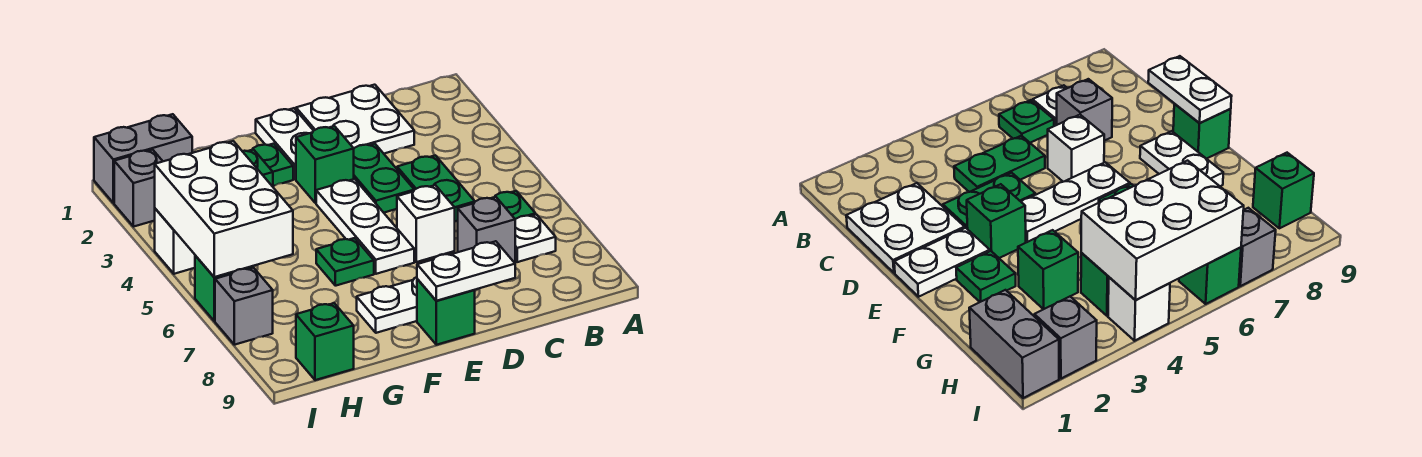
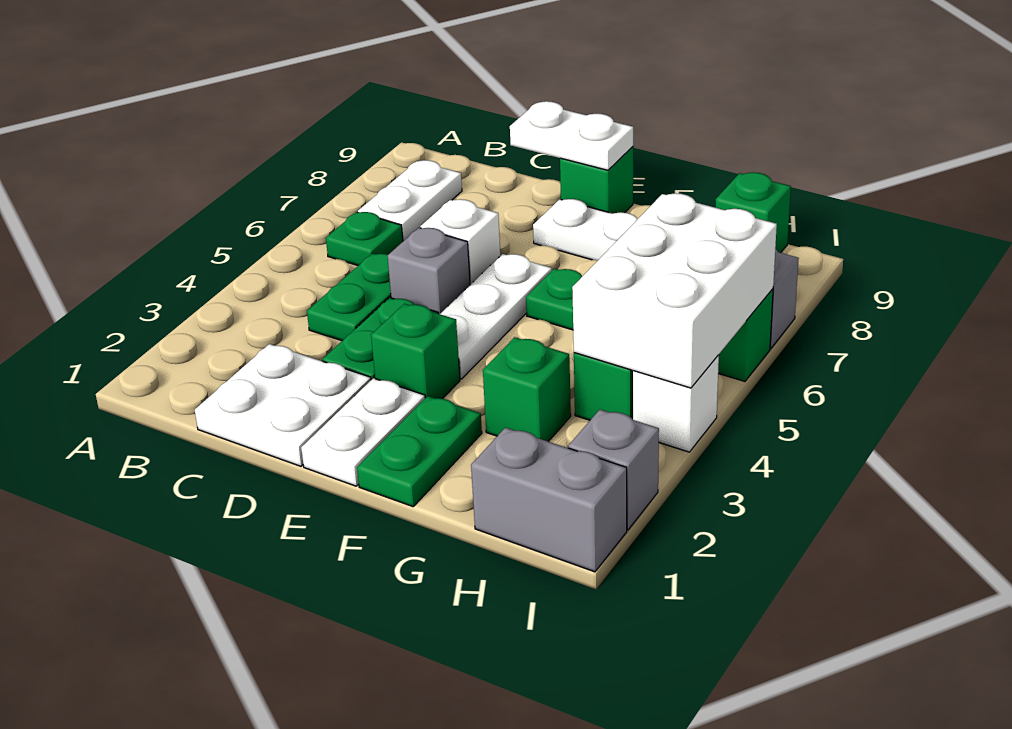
white 1x1 plate [515,214,556,262] -> white 1x2 plate [358,160,462,241]
grey 1x1 brick [458,197,515,263] -> grey 1x1 brick moved to [388,228,470,314]
green 1x1 plate [252,144,293,186] -> green 1x2 plate [357,396,482,507]

